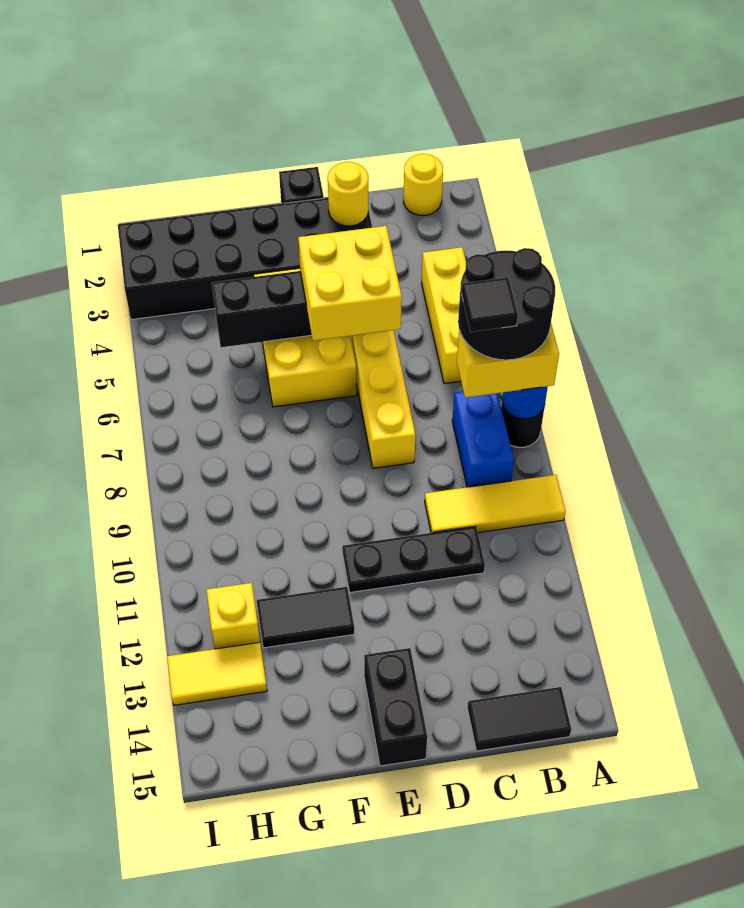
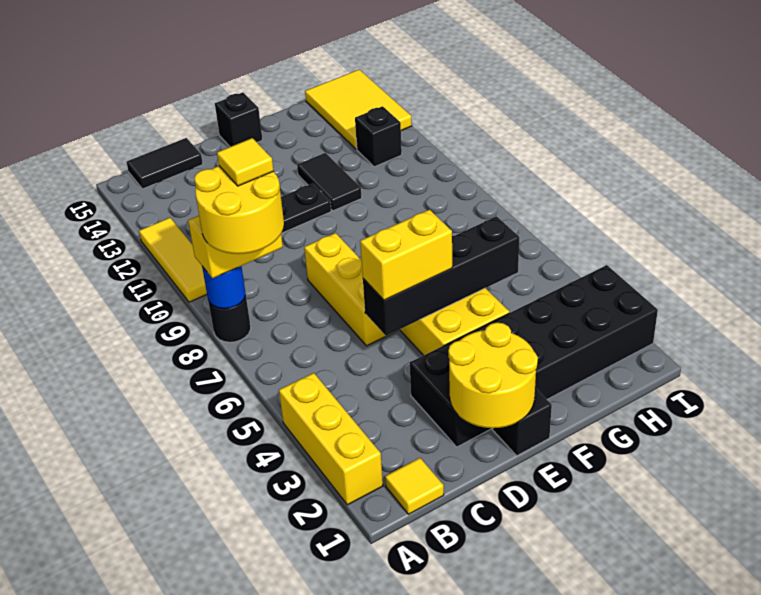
black 2x2 round brick [458,248,555,360] -> yellow 2x2 round brick [194,166,284,254]
yellow 1x3 tile [425,475,566,533] -> yellow 1x3 tile turned to [139,218,207,302]
yellow 1x1 round brick [404,154,443,215] -> yellow 1x1 tile [385,458,444,514]
yellow 1x3 brick [422,247,466,384] -> yellow 1x3 brick moved to [279,373,383,505]
blue 1x2 brick [452,391,514,487] -> none
black 1x1 tile [462,277,518,332] -> yellow 1x1 tile [217,138,273,186]
yellow 1x1 round brick [328,162,368,226] -> yellow 2x2 round brick [448,323,538,428]
yellow 2x2 brick [298,226,402,341] -> yellow 1x2 brick [360,210,452,300]
black 1x2 brick [364,648,427,766] -> black 1x1 brick [215,92,263,147]
black 1x2 tile [257,587,354,648] -> black 1x2 tile turned to [297,153,362,211]
yellow 1x1 brick [207,583,260,649] -> black 1x1 brick [355,106,402,167]
yellow 1x2 tile [167,643,267,705] -> yellow 2x3 tile [305,70,412,149]

